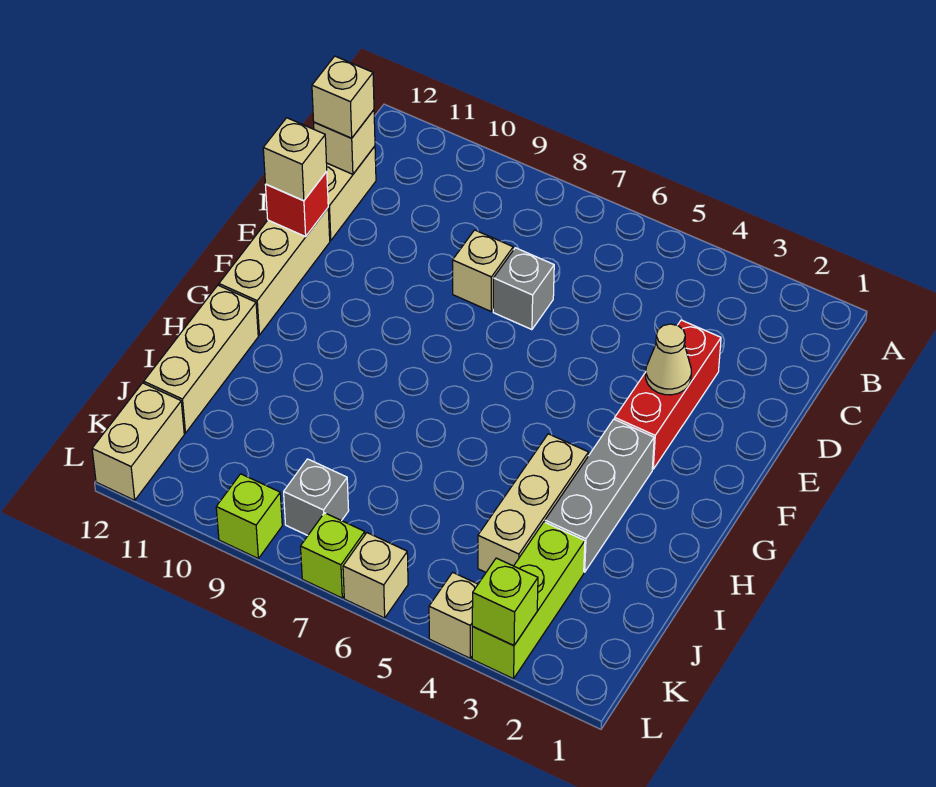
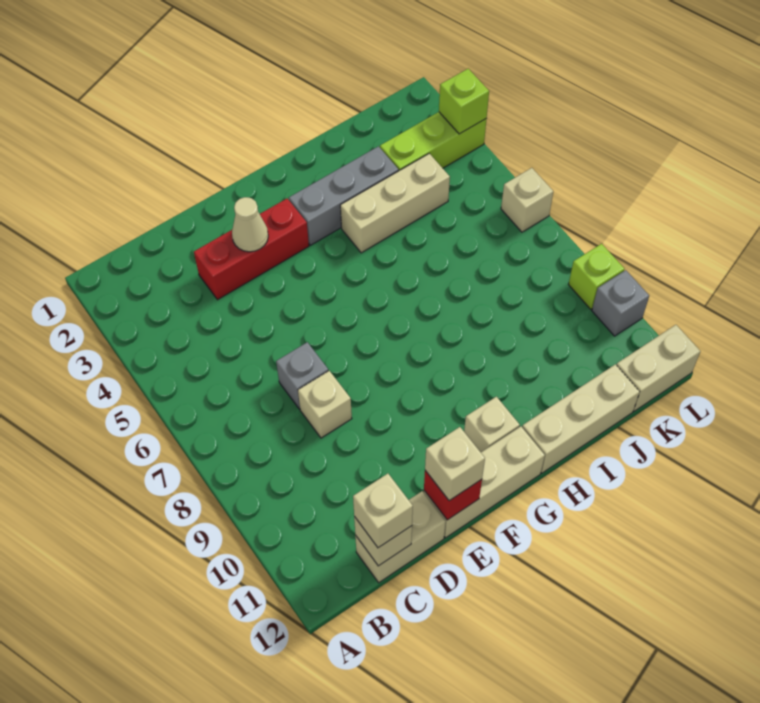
grey 1x1 brick [284,459,349,535] -> grey 1x1 brick moved to [592,270,649,336]
tan 1x1 brick [429,572,478,658] -> tan 1x1 brick moved to [464,397,520,452]
lime 1x1 brick [300,513,365,598] -> none

